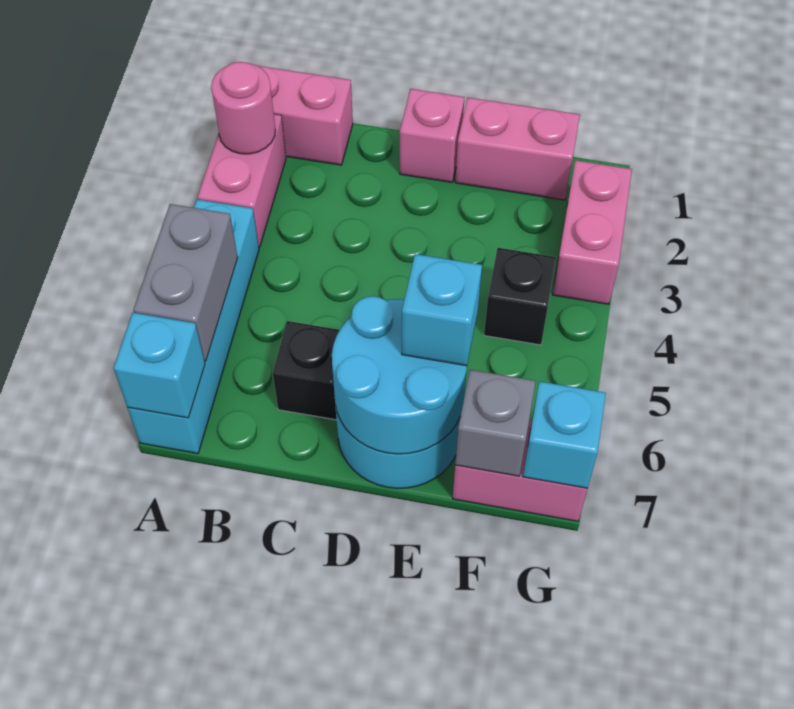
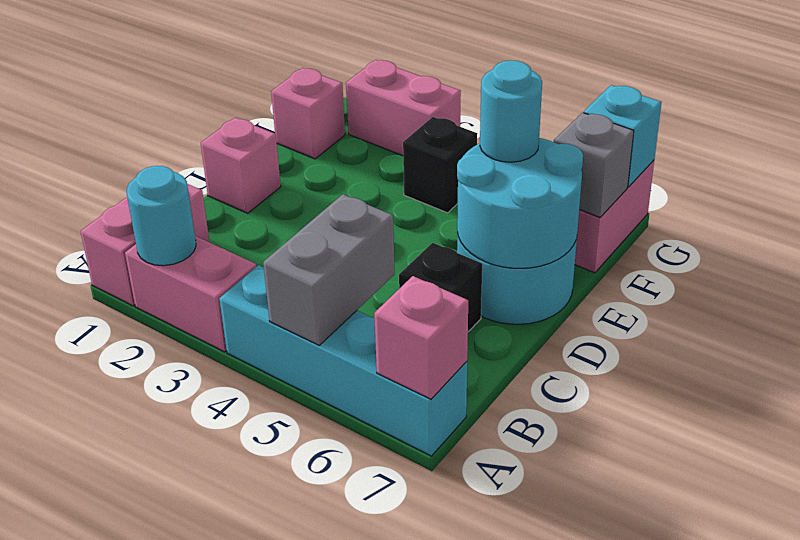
pink 1x1 round brick [211,62,275,154] -> cyan 1x1 round brick [127,166,196,266]
grey 1x2 brick [133,204,238,361] -> grey 1x2 brick turned to [263,194,395,345]
cyan 1x1 brick [114,313,205,418] -> pink 1x1 brick [374,276,468,399]
pink 1x2 brick [455,98,580,200] -> pink 1x1 brick [271,68,345,159]
cyan 1x1 brick [402,254,482,366] -> cyan 1x1 round brick [480,61,542,162]

